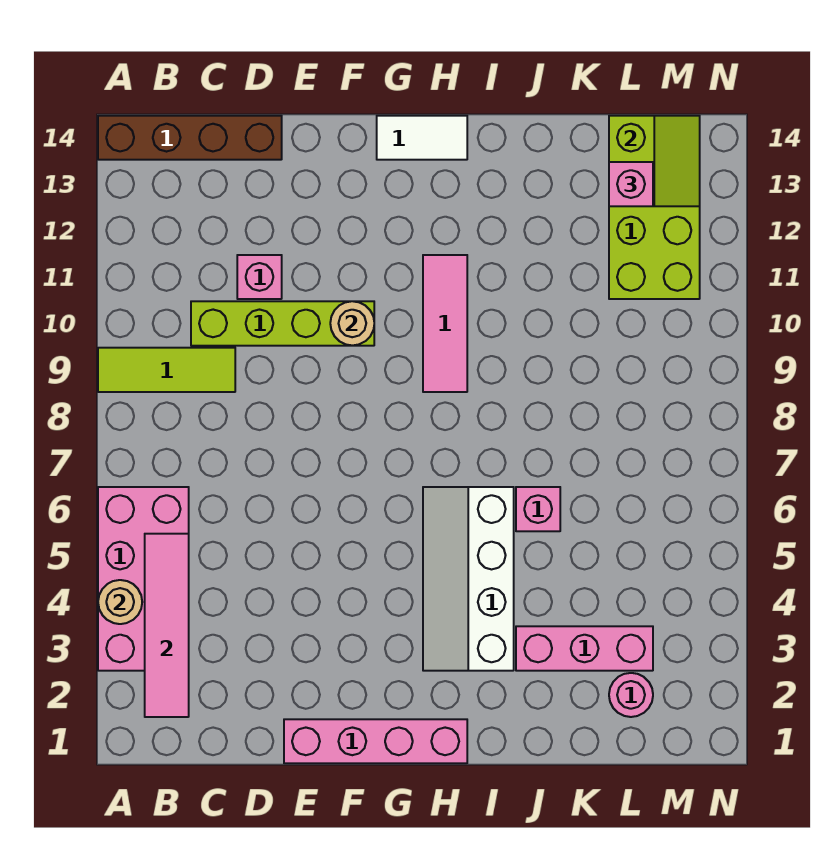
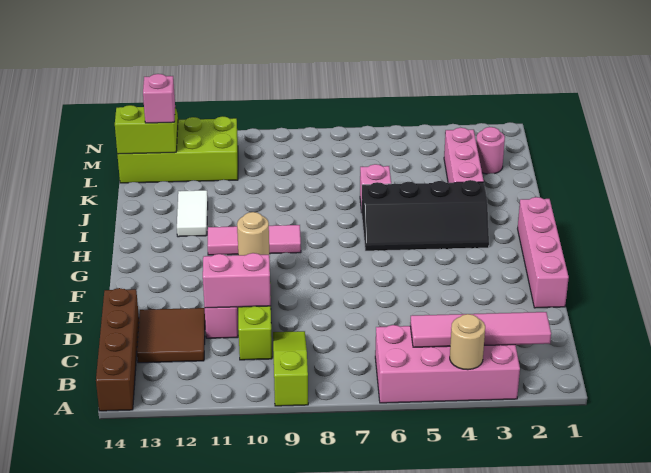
lime 1x3 tile [98,348,235,392] -> lime 1x3 slope [273,331,308,406]
none -> brown 2x2 tile [137,308,205,363]
none -> pink 1x2 brick [203,253,271,308]
white 1x2 tile [377,116,467,160] -> white 1x2 tile moved to [177,190,208,237]
white 2x4 slope [423,487,514,671] -> black 2x4 slope [362,180,489,251]

